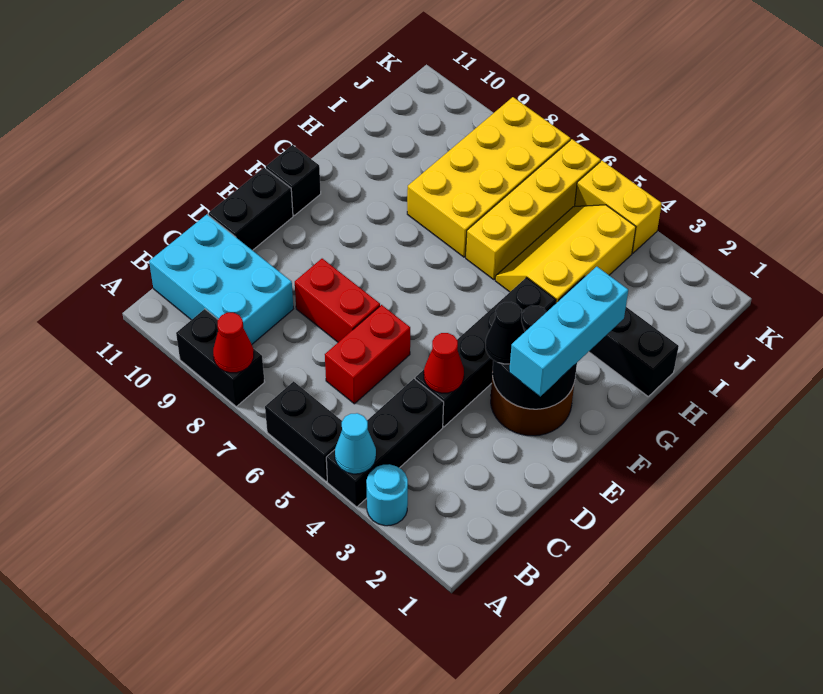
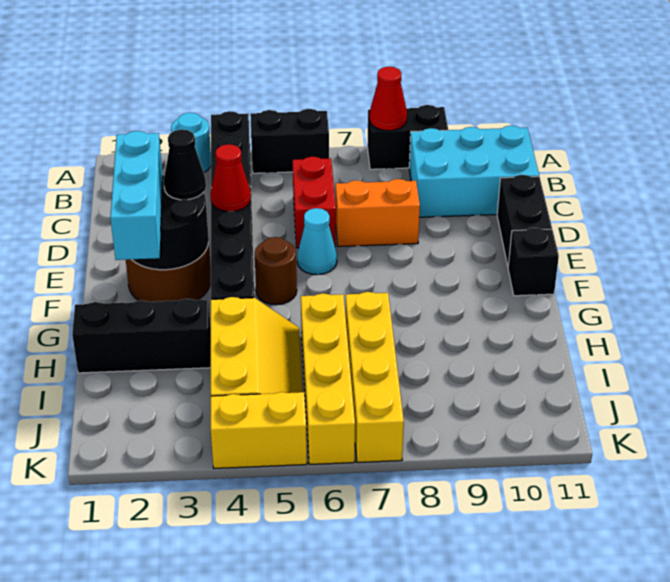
cyan 1x1 cone [335,413,376,474] -> cyan 1x1 cone moved to [297,208,337,275]
red 1x2 brick [295,259,380,342] -> orange 1x2 brick [336,179,420,247]
none -> brown 1x1 round brick [255,237,297,305]
yellow 2x4 brick [407,97,570,257] -> yellow 1x4 brick [346,292,404,462]

